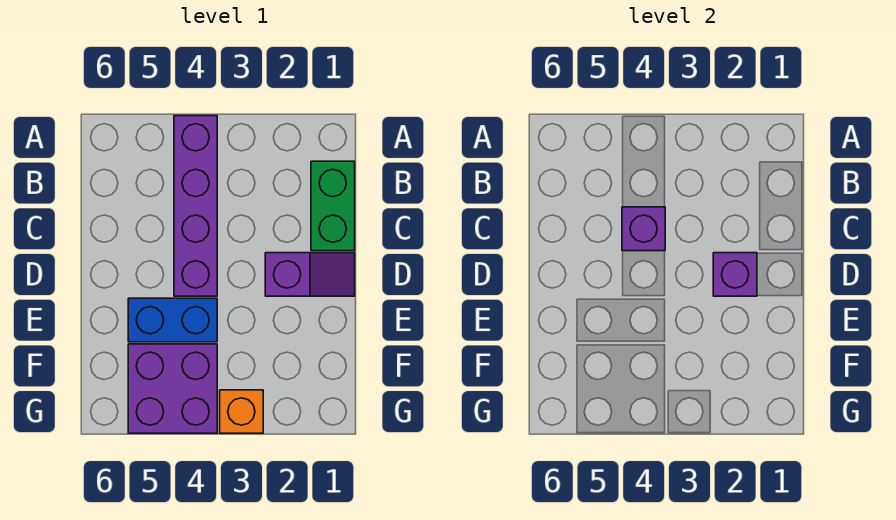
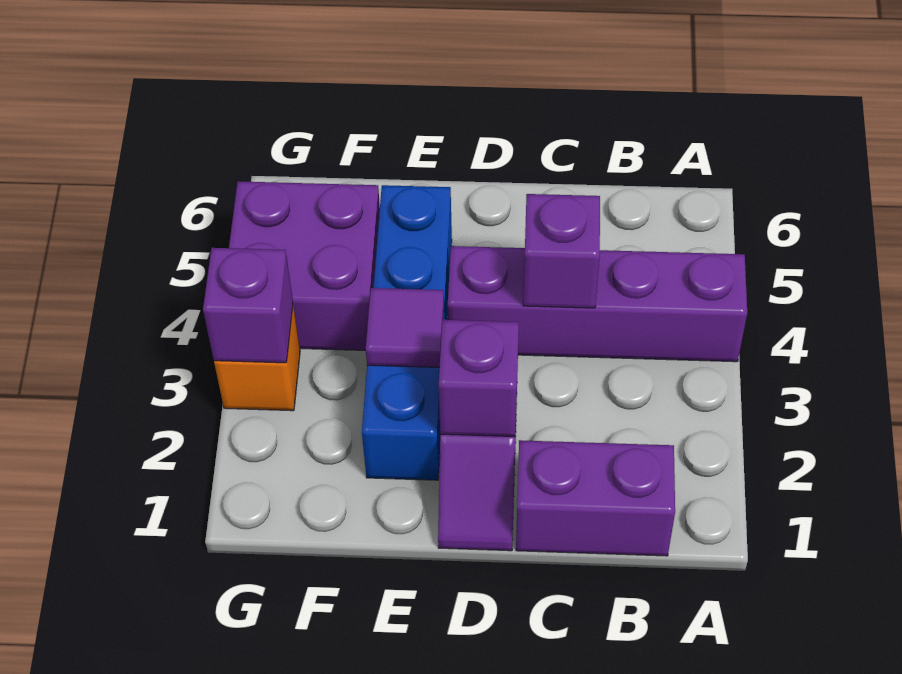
green 1x2 brick [311,161,355,251] -> purple 1x2 brick [516,440,675,556]
none -> purple 1x1 tile [366,288,444,367]
blue 1x2 brick [128,298,217,342] -> blue 1x4 brick [362,185,452,480]
none -> purple 1x1 brick [203,248,293,363]

